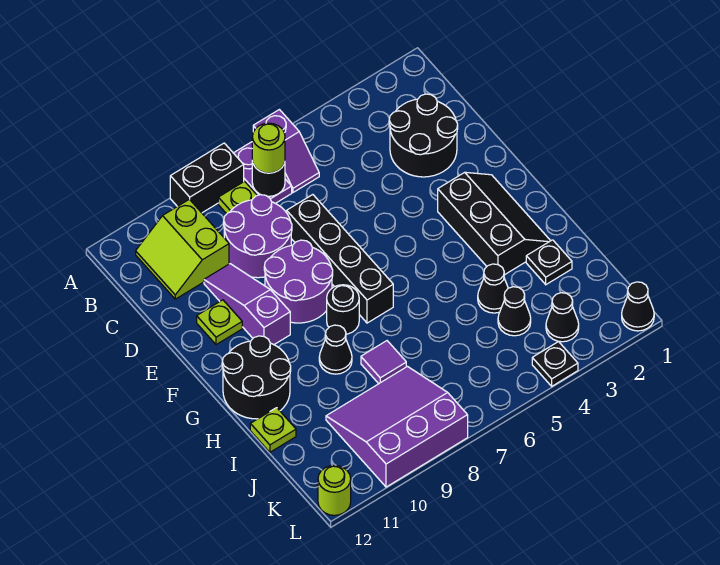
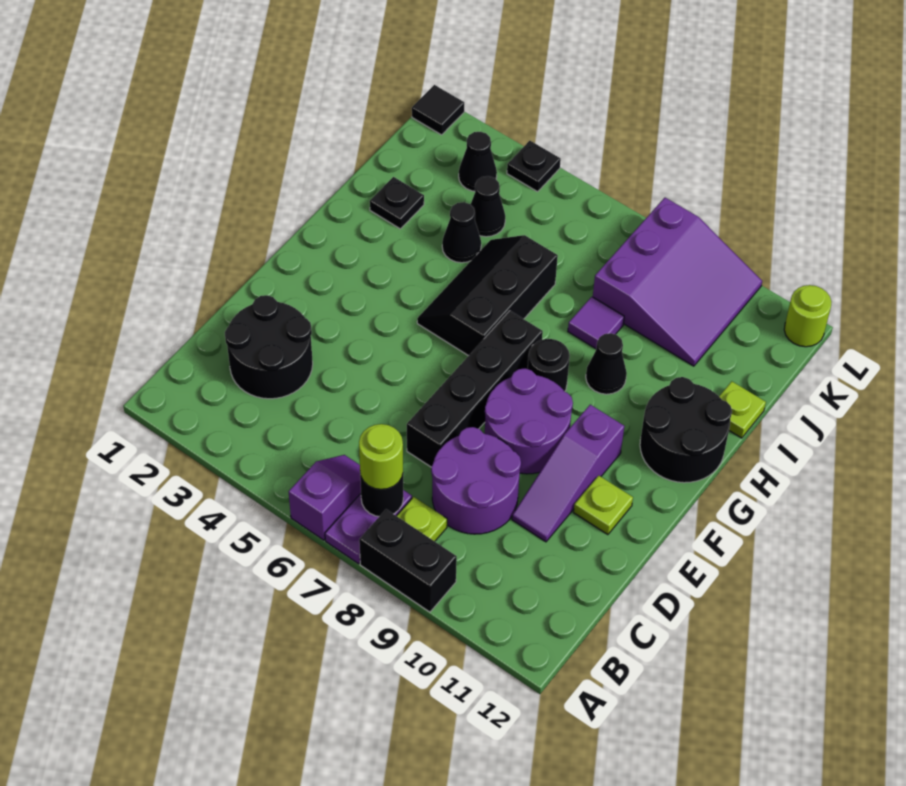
lime 2x2 slope [136,199,229,299] -> none
black 2x3 slope [438,172,550,275] -> black 2x3 slope moved to [417,235,558,356]
purple 3x3 slope [326,367,468,487] -> purple 3x3 slope turned to [593,198,762,366]
black 1x1 cone [622,282,654,331] -> black 1x1 tile [412,85,464,135]

